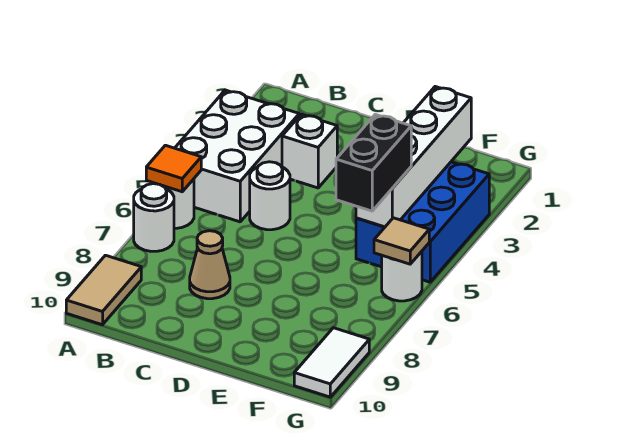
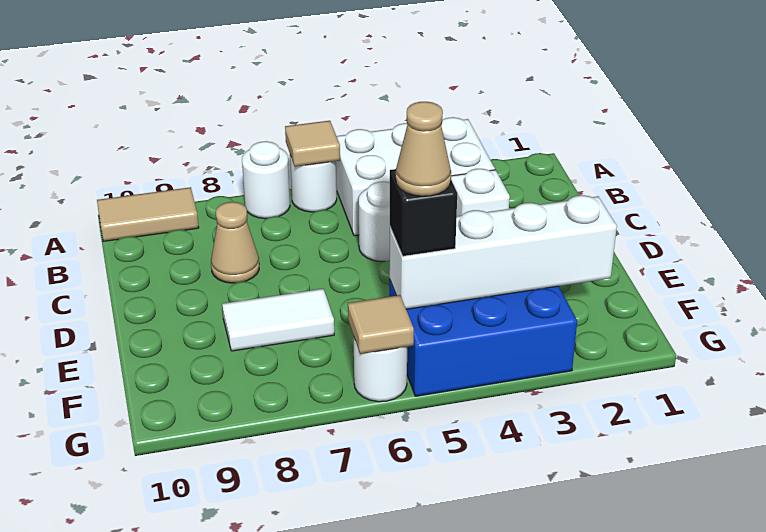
orange 1x1 tile [146,145,201,192] -> tan 1x1 tile [285,121,340,167]
black 1x2 brick [336,114,411,211] -> black 1x1 brick [390,169,457,256]
none -> tan 1x1 cone [396,102,451,196]
white 1x2 tile [294,328,369,397] -> white 1x2 tile moved to [222,289,334,351]

